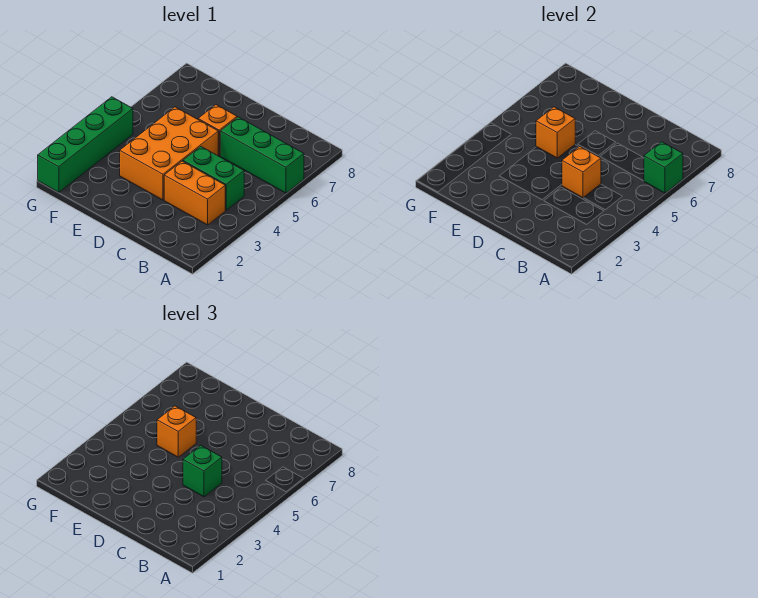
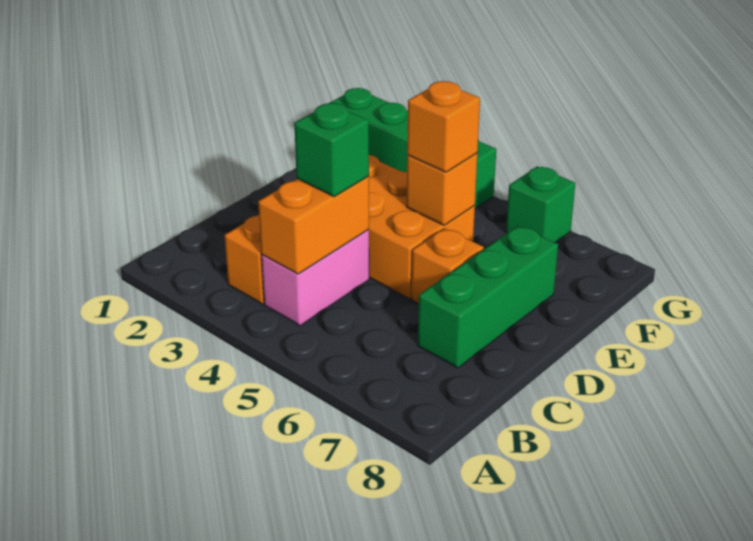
green 1x3 brick [220,117,304,193] -> green 1x3 brick moved to [418,226,558,368]
green 1x1 brick [644,142,683,193] -> green 1x1 brick moved to [506,166,575,243]
green 1x2 brick [183,147,244,210] -> pink 1x2 brick [262,230,369,325]
orange 1x1 brick [562,147,601,198] -> orange 1x2 brick [258,176,369,274]

